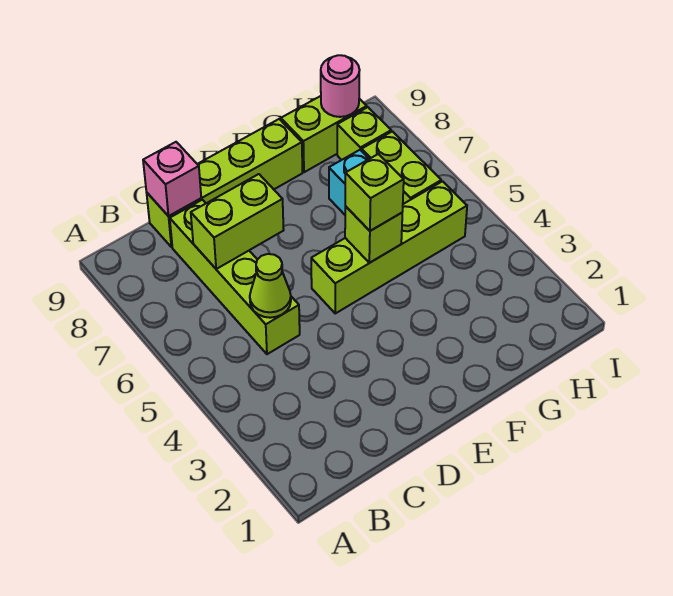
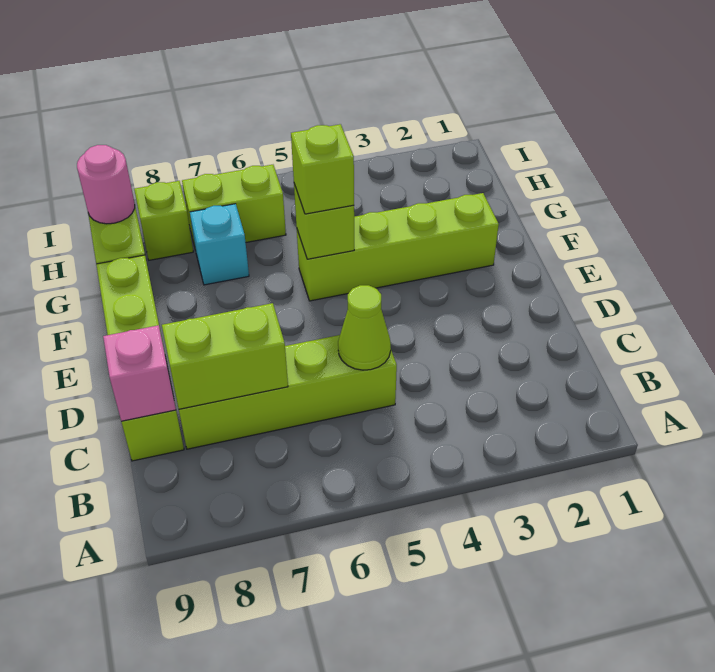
lime 1x2 brick [191,174,284,269] -> lime 1x2 brick turned to [162,303,288,409]
lime 1x4 brick [311,181,467,313] -> lime 1x4 brick turned to [297,193,499,301]

